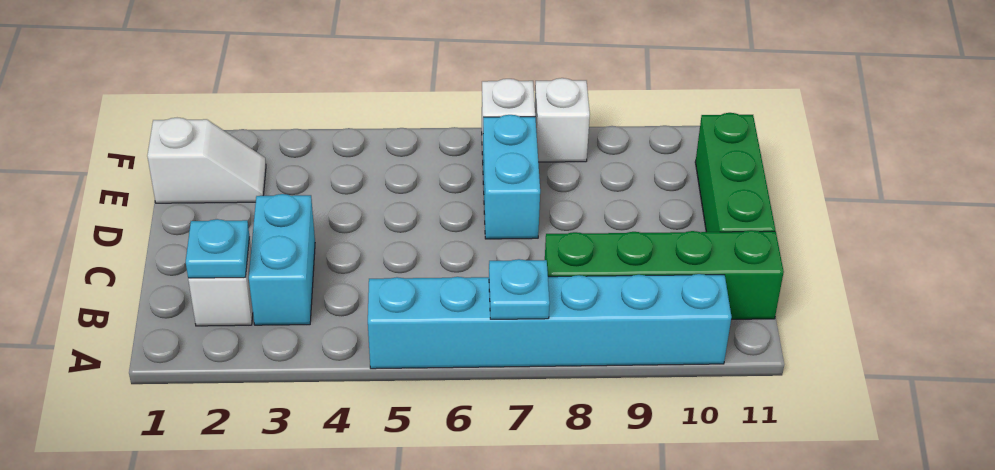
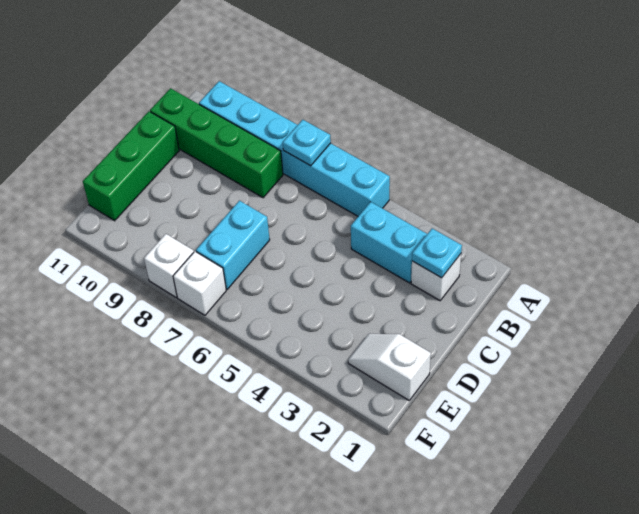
cyan 1x2 brick [249,194,315,325] -> cyan 1x2 brick turned to [351,202,427,283]

